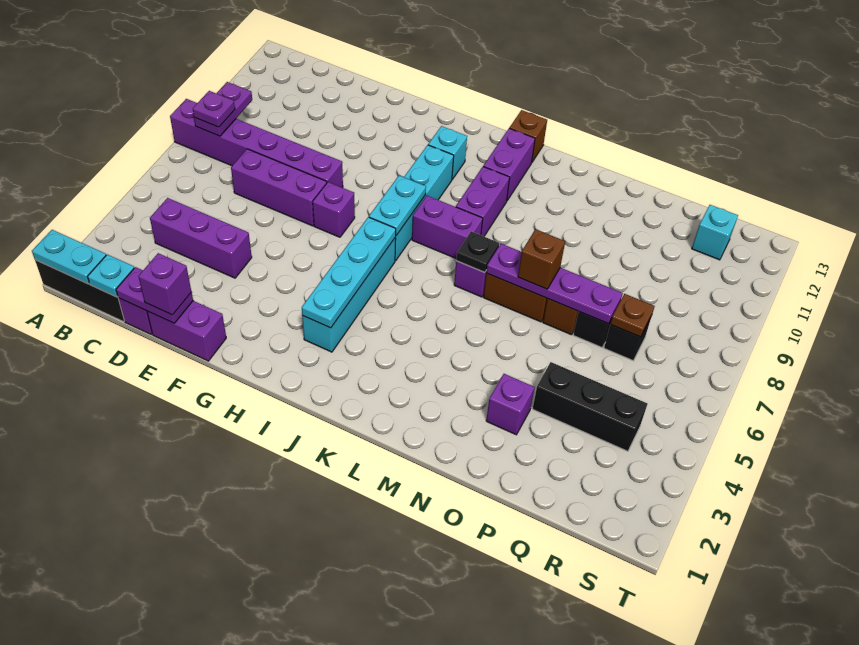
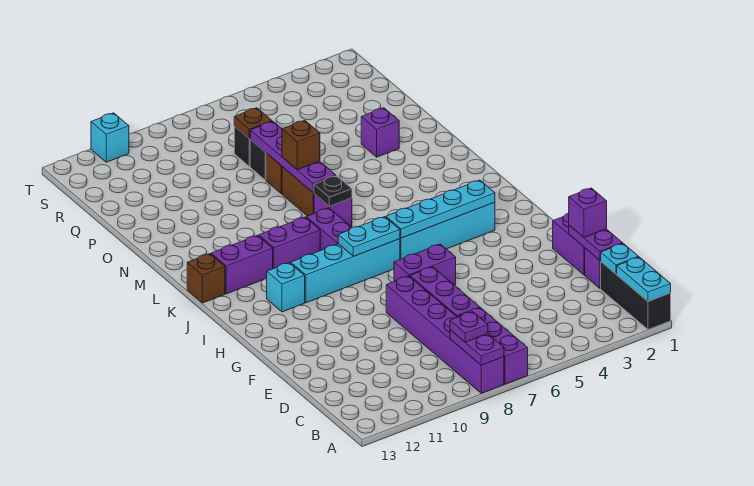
purple 1x2 plate [194,82,252,136] -> purple 1x2 plate turned to [450,330,504,365]
purple 1x3 brick [150,198,252,278] -> purple 1x3 brick moved to [458,308,528,384]
purple 1x1 brick [313,182,355,237] -> purple 1x2 brick [394,244,456,285]
black 1x3 brick [533,362,647,451] -> none
cyan 1x1 brick [692,205,738,260] -> cyan 1x1 brick moved to [91,113,129,162]

